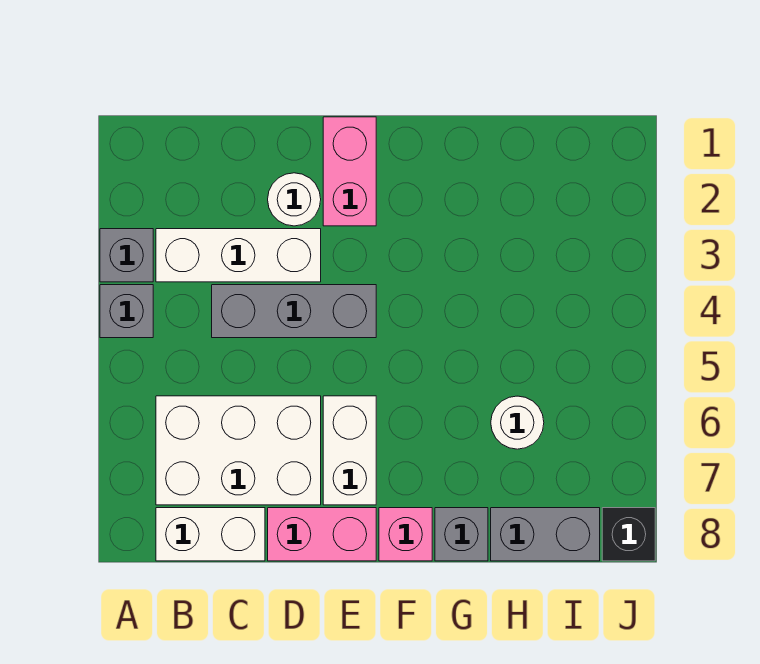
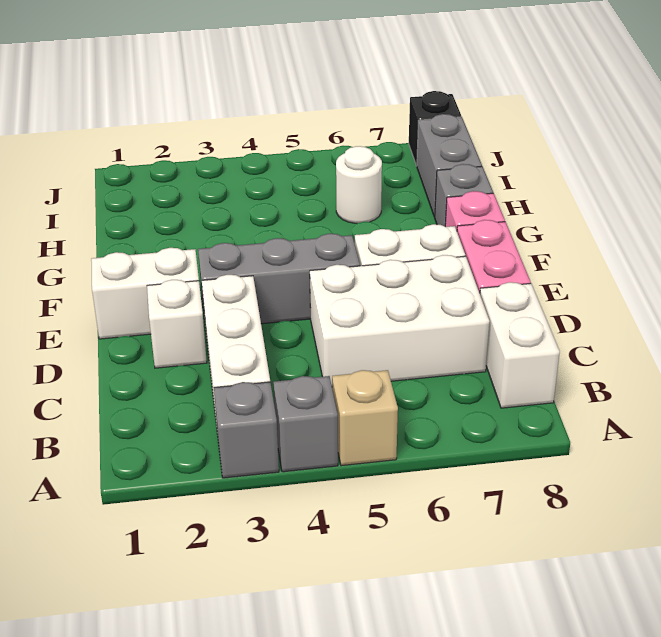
none -> tan 1x1 brick [332,370,398,466]
white 2x3 brick [156,396,321,505] -> white 2x3 brick turned to [310,255,490,385]
grey 1x3 brick [212,285,376,338] -> grey 1x3 brick turned to [198,233,360,324]
white 1x1 round brick [268,173,321,226] -> white 1x1 brick [147,280,207,368]
pink 1x2 brick [323,117,376,226] -> white 1x2 brick [91,248,199,339]

